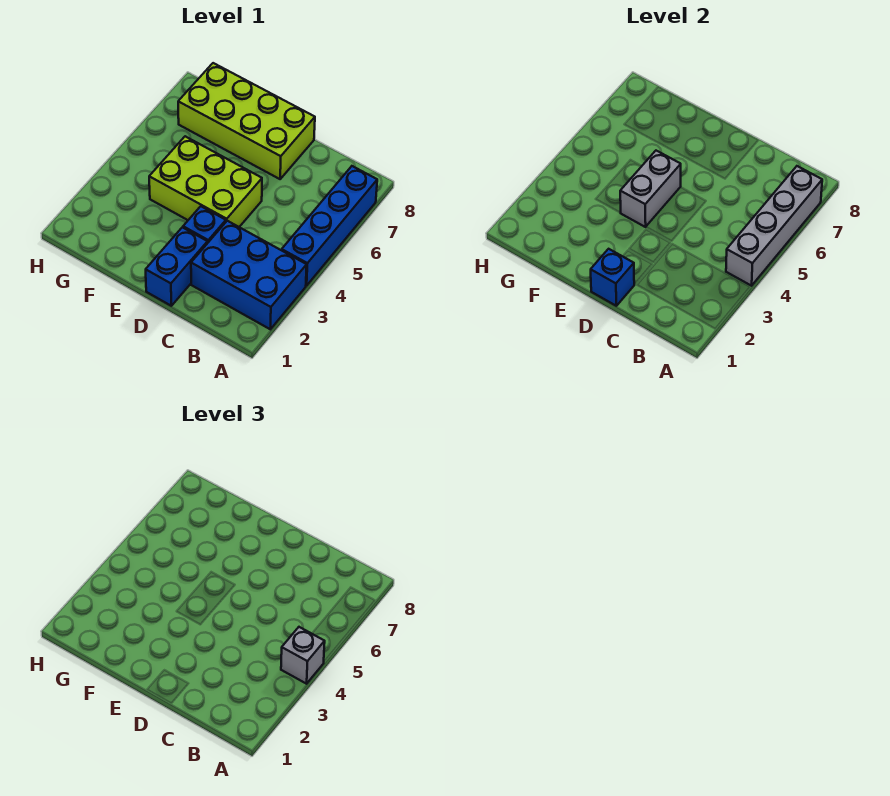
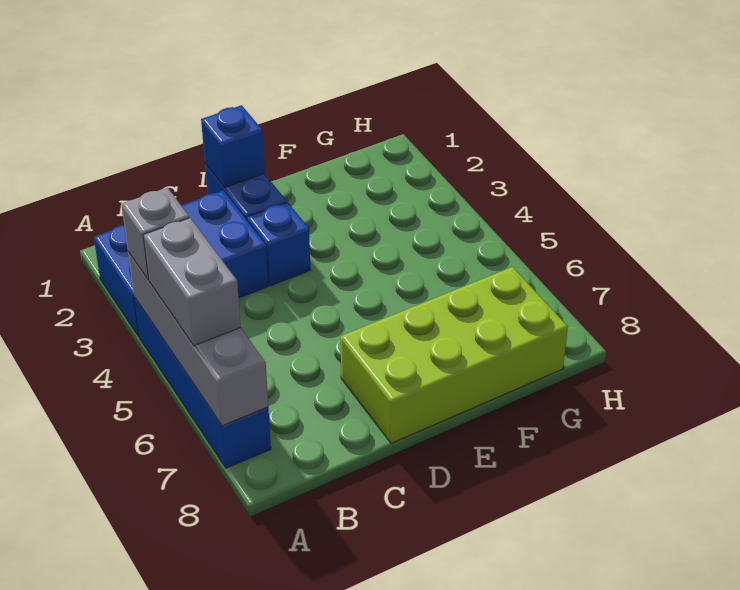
lime 2x3 brick [149,136,262,227] -> none
grey 1x2 brick [620,151,681,227] -> grey 1x2 brick moved to [143,218,241,346]

